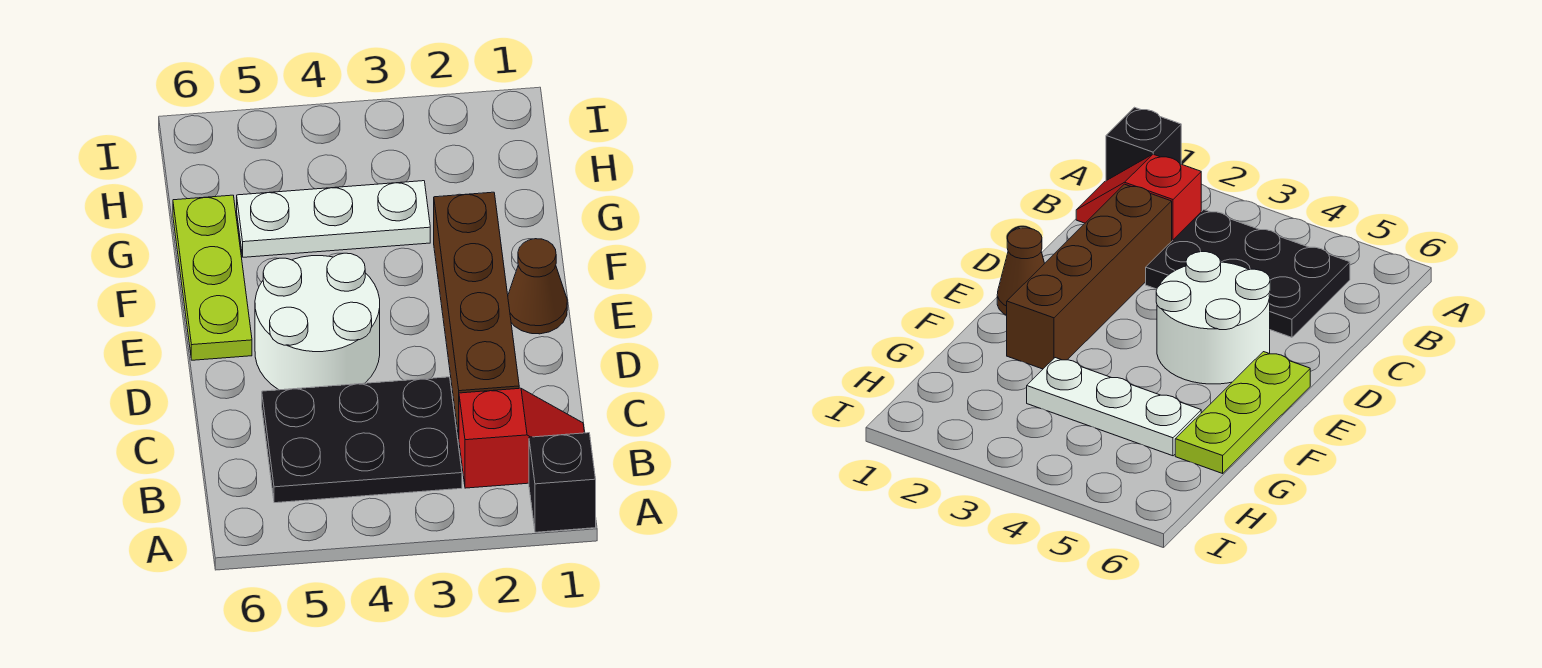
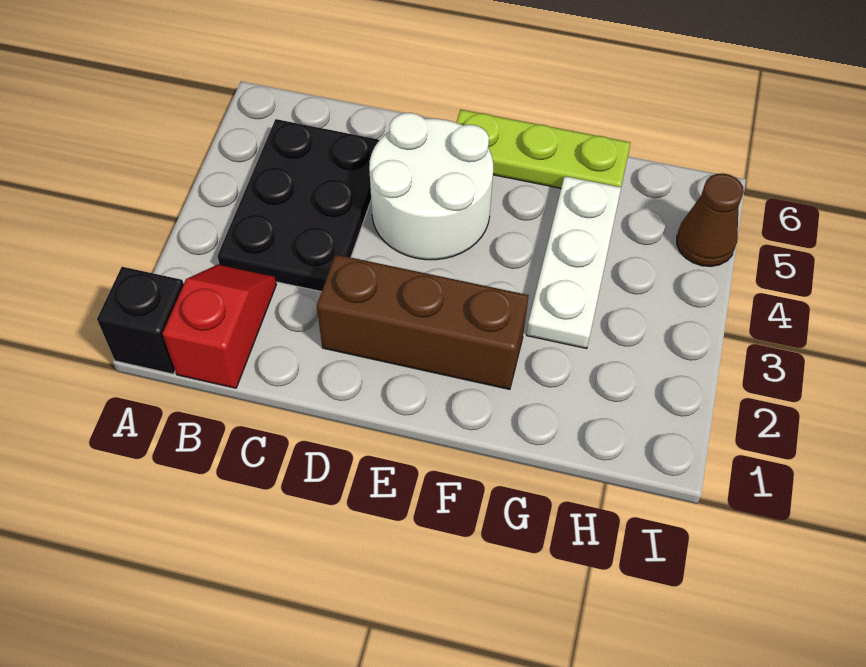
red 1x2 slope [459,388,584,488] -> red 1x2 slope turned to [162,265,276,388]
brown 1x4 brick [434,192,519,437] -> brown 1x3 brick [317,254,529,389]
brown 1x1 cone [508,239,567,334] -> brown 1x1 cone moved to [677,173,744,266]

